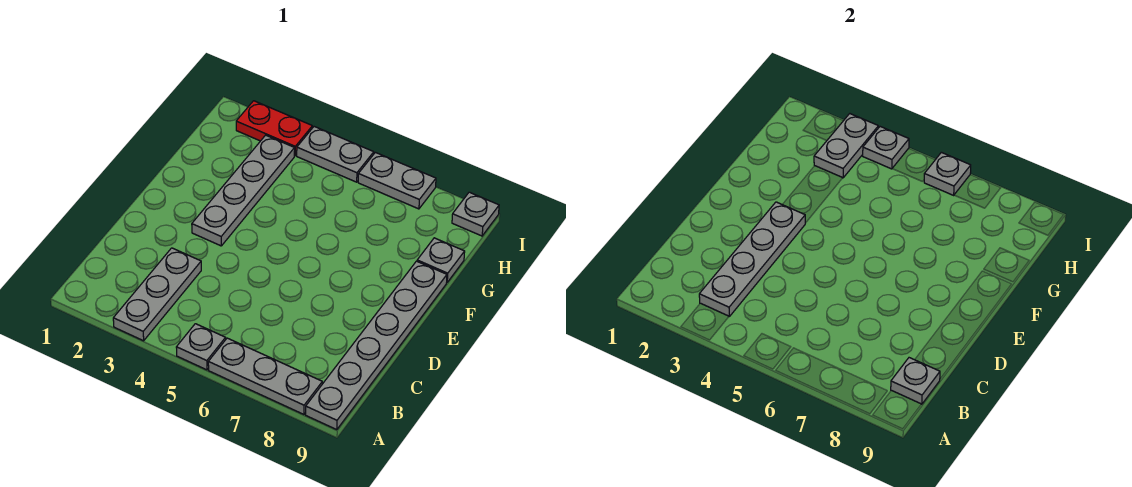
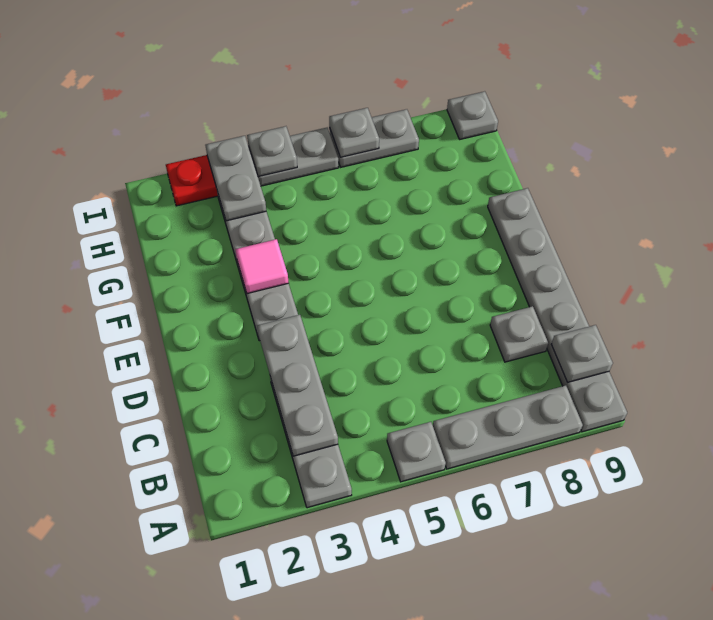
grey 1x4 plate [699,202,805,316] -> grey 1x3 plate [257,315,338,456]
none -> pink 1x1 tile [235,239,289,294]
grey 1x1 plate [417,238,465,282] -> grey 1x1 plate moved to [490,306,548,362]

